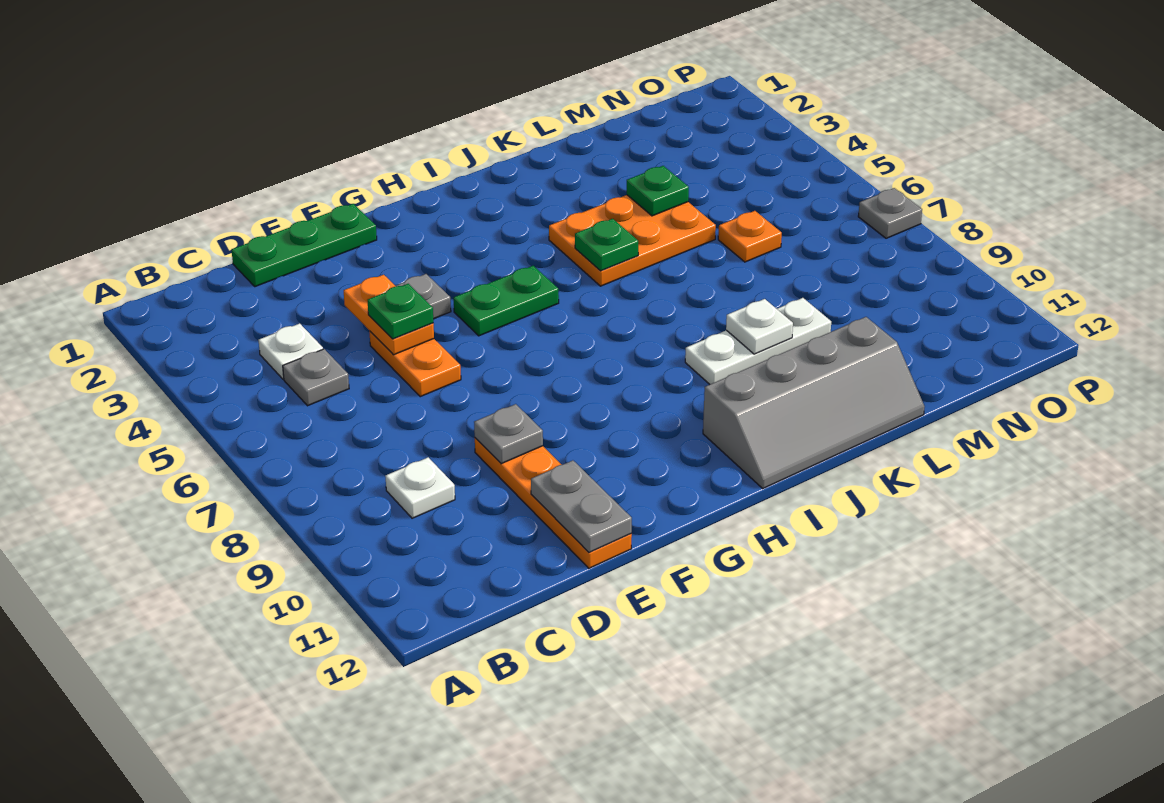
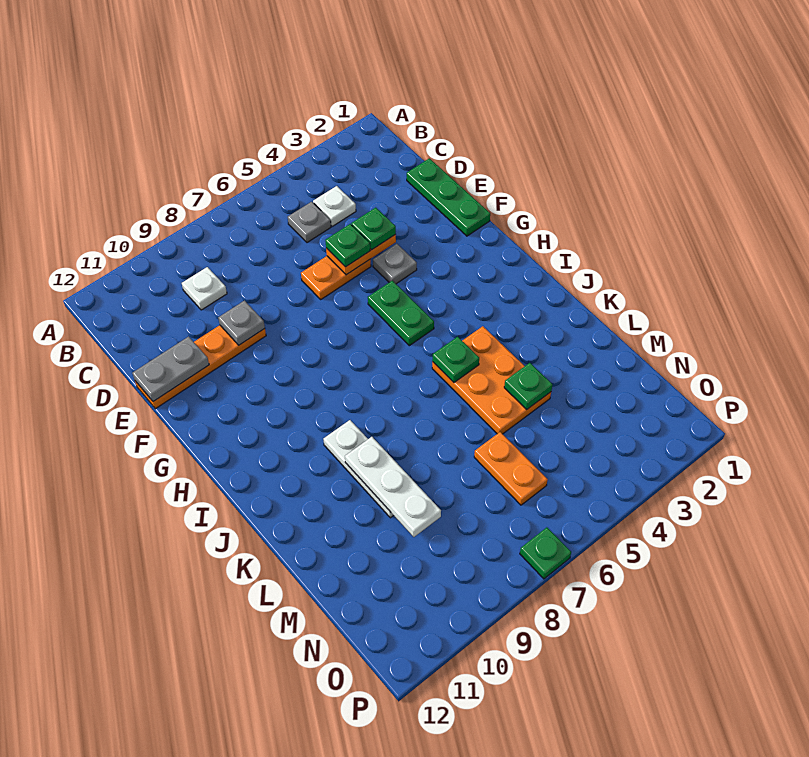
none -> green 1x1 plate [351,208,396,250]
grey 2x4 slope [703,317,925,488] -> none
white 1x1 plate [726,299,793,354] -> white 1x3 plate [345,437,441,537]
orange 1x1 plate [718,211,782,262] -> orange 1x2 plate [474,432,548,505]
grey 1x1 plate [858,188,922,238] -> green 1x1 plate [520,527,571,579]

